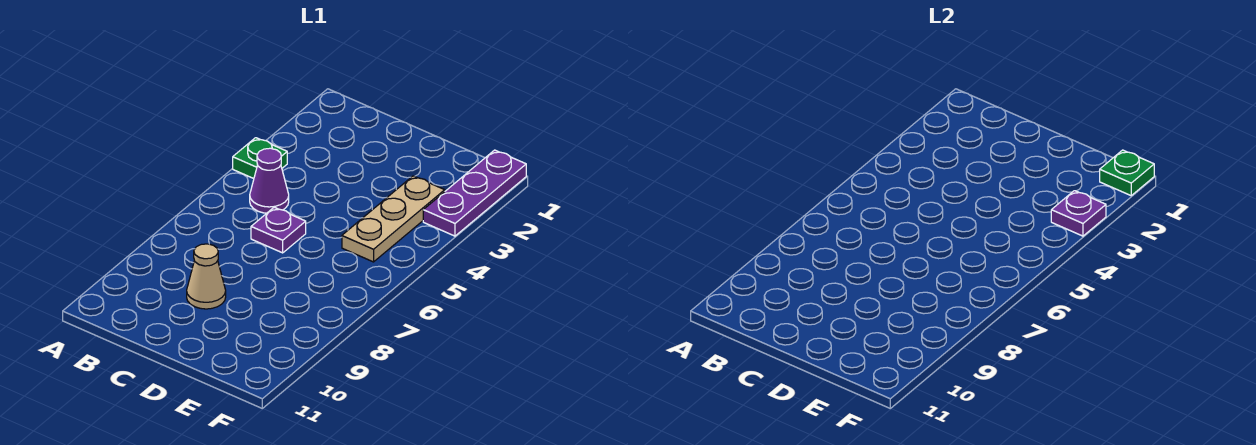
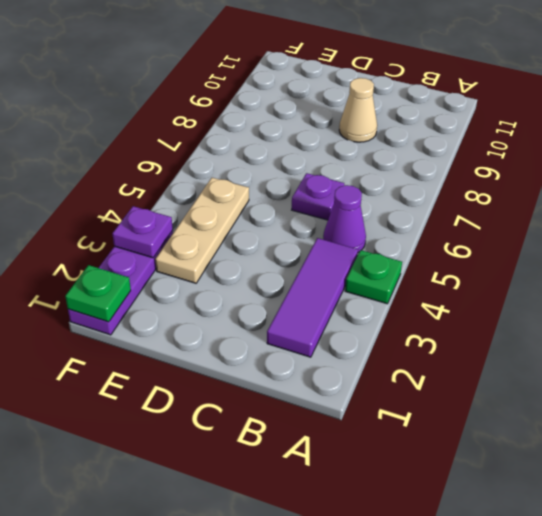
none -> purple 1x3 tile [267,238,358,357]

